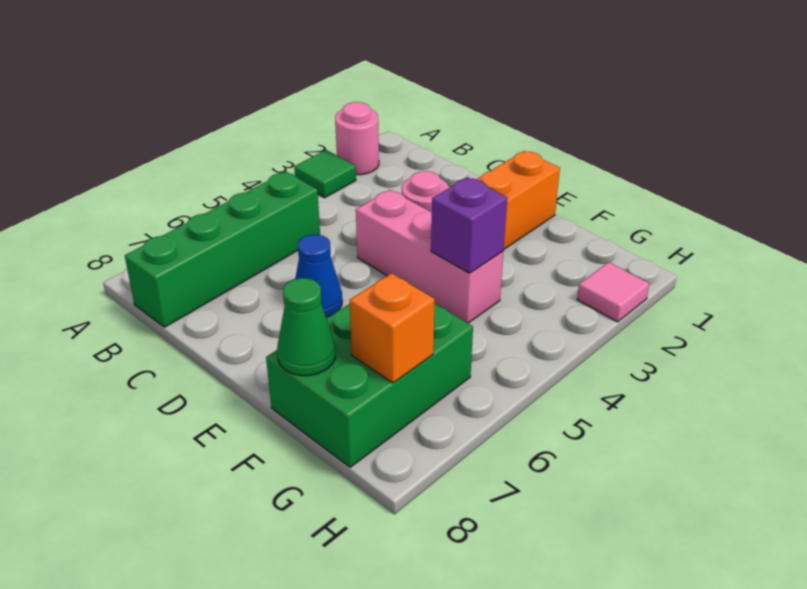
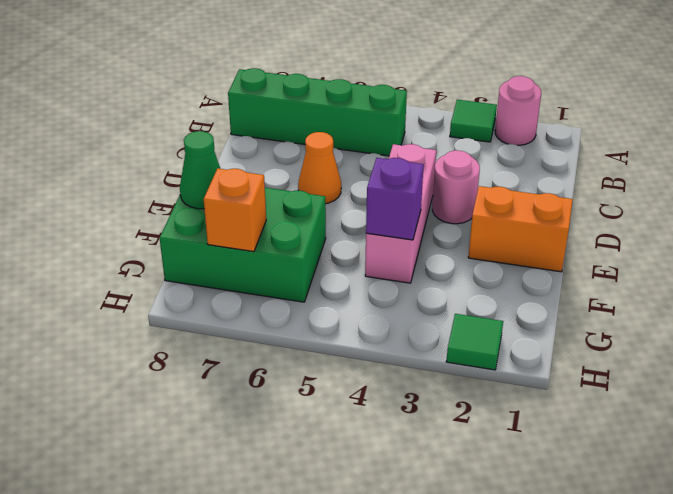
blue 1x1 cone [295,234,342,317] -> orange 1x1 cone [298,132,341,204]
pink 1x1 tile [577,262,649,322] -> green 1x1 tile [446,314,503,370]

